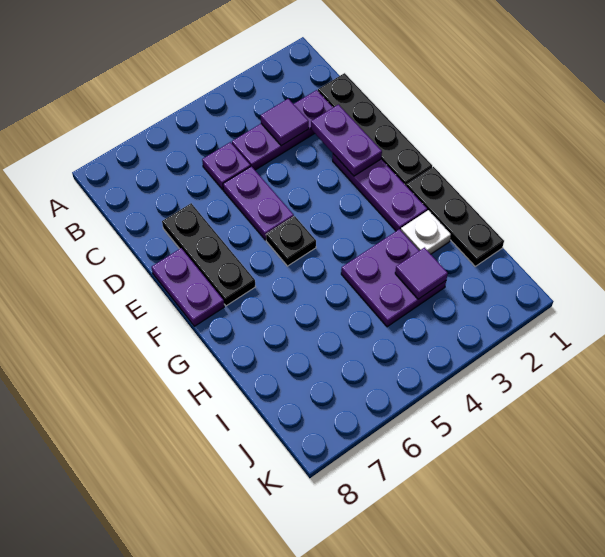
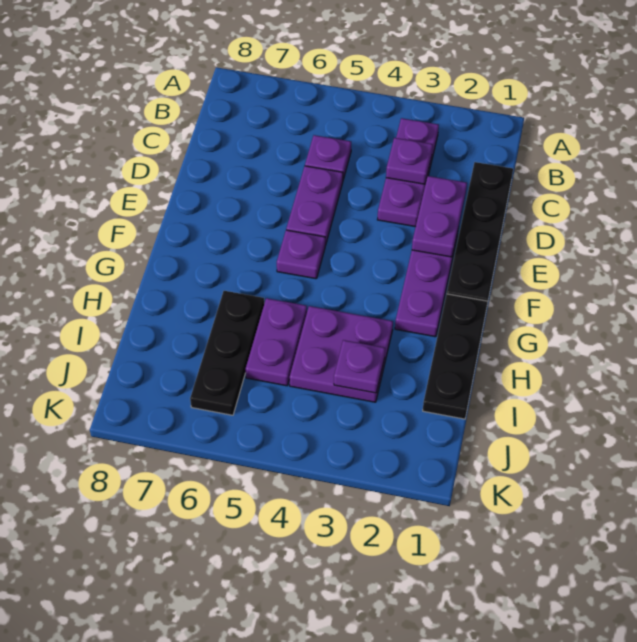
purple 1x3 plate [232,90,333,170] -> purple 1x3 plate turned to [377,118,439,227]
purple 1x1 tile [261,99,309,146] -> purple 1x1 plate [386,138,433,184]
black 1x3 plate [162,203,255,306] -> black 1x3 plate moved to [190,291,264,415]
purple 1x2 plate [152,248,224,326] -> purple 1x2 plate moved to [246,298,307,386]
black 1x1 plate [266,216,316,266] -> purple 1x1 plate [277,230,325,279]
white 1x1 plate [401,210,451,254] -> none
purple 1x1 tile [395,248,448,299] -> purple 1x1 plate [334,340,385,393]

